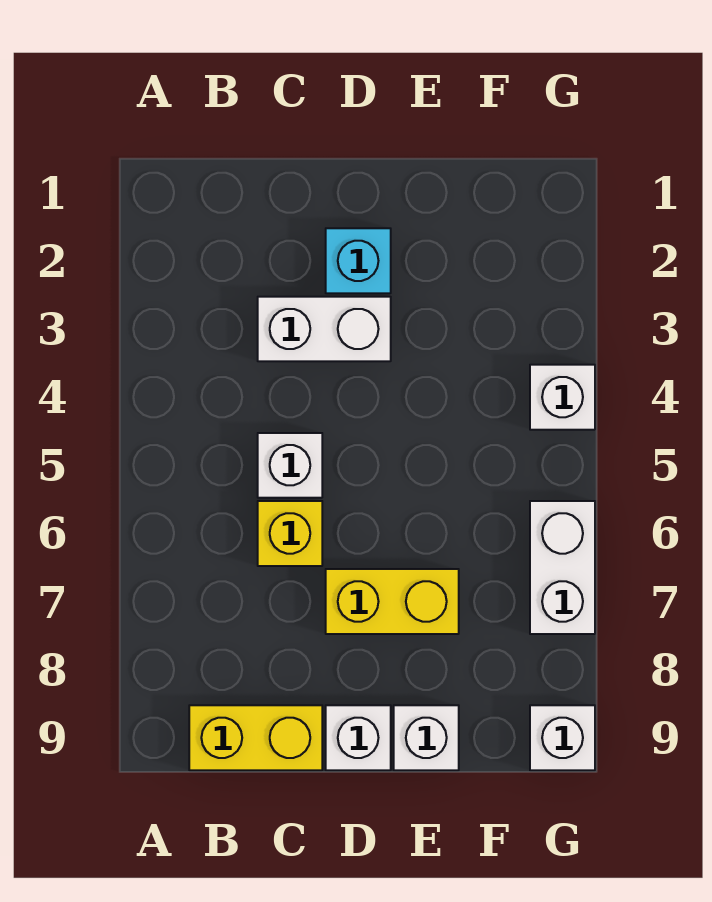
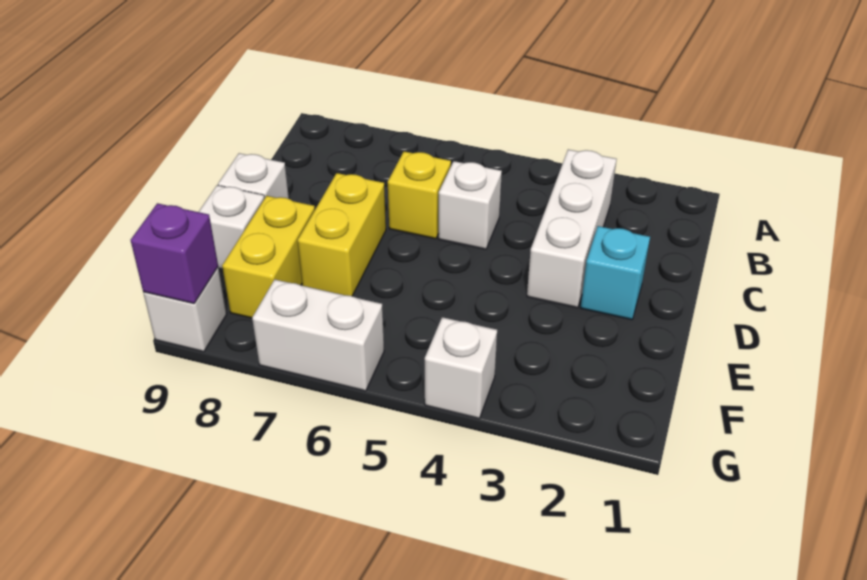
yellow 1x2 brick [189,705,322,770] -> yellow 1x2 brick moved to [222,196,315,318]
white 1x2 brick [258,297,391,361] -> white 1x3 brick [527,150,617,308]
none -> purple 1x1 brick [131,203,218,304]

